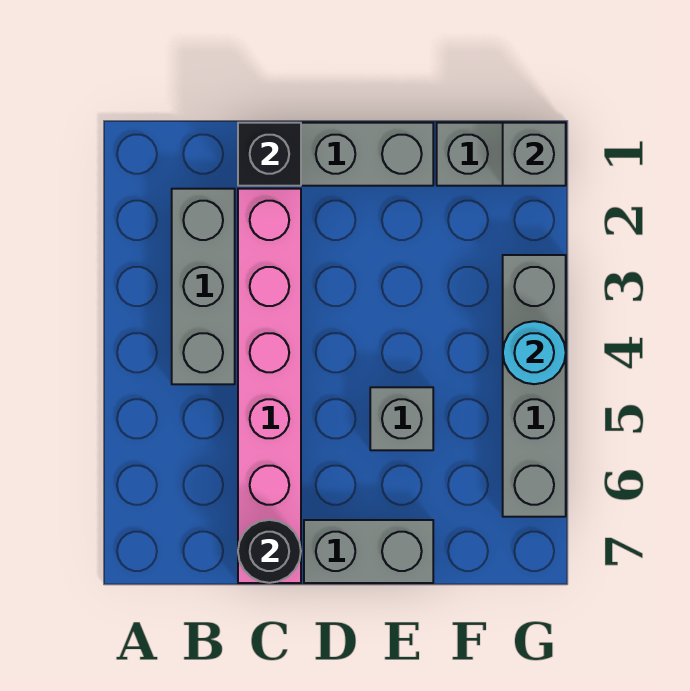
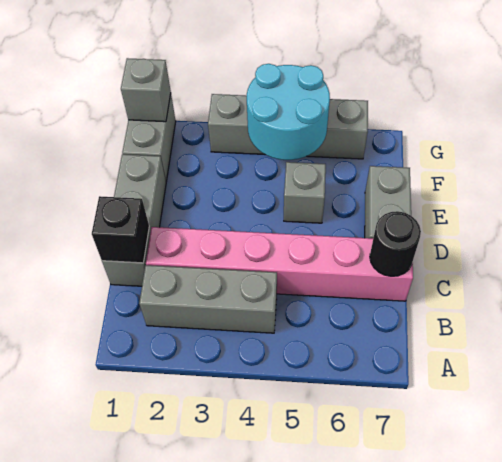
cyan 1x1 round brick [503,321,566,384] -> cyan 2x2 round brick [247,64,330,160]

